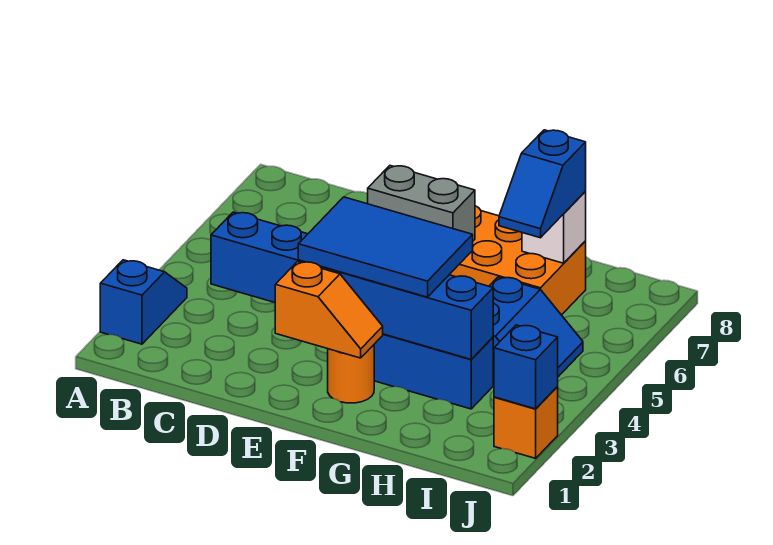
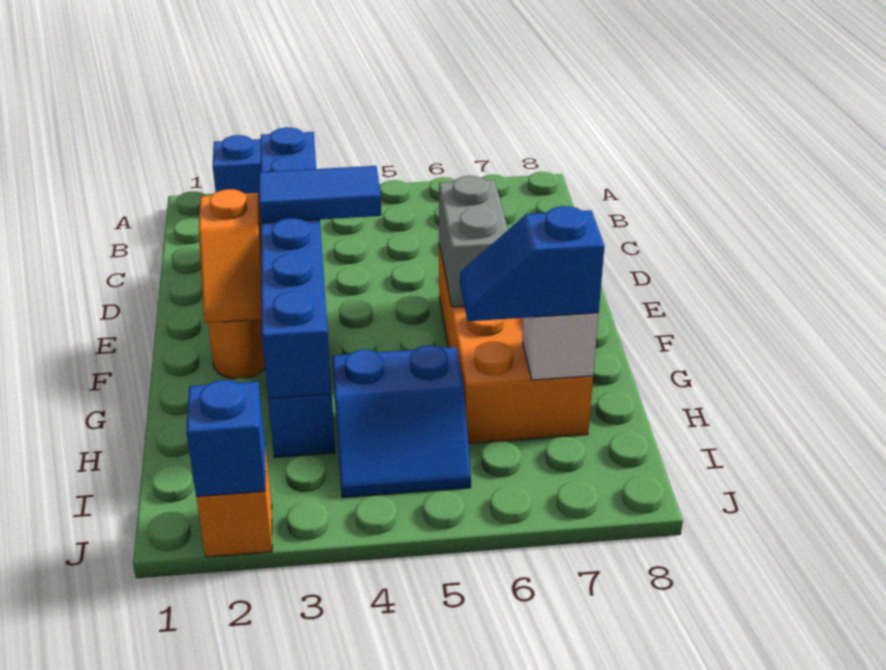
blue 2x3 tile [298,197,473,297] -> blue 1x2 tile [259,166,381,223]

